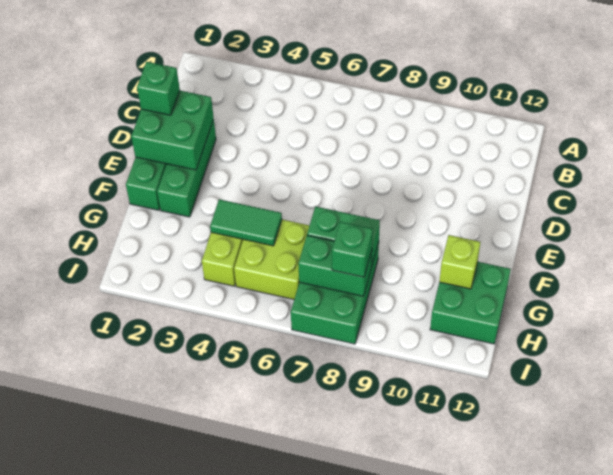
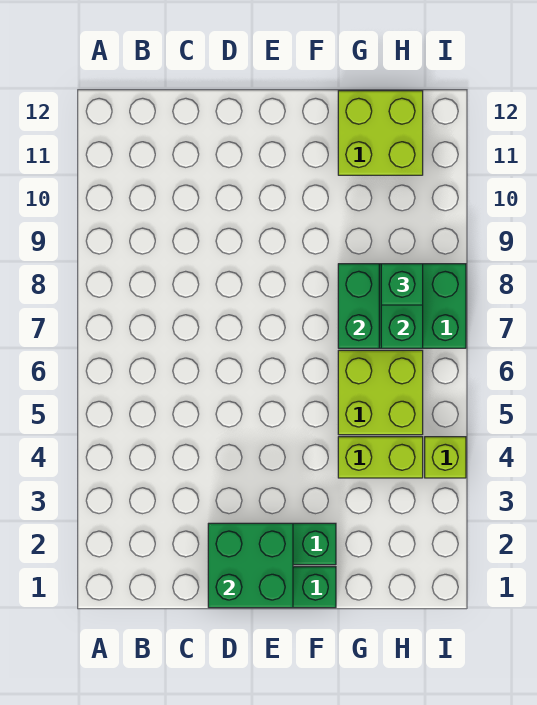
green 1x1 brick [137,62,180,115] -> none
green 1x2 tile [210,199,282,246] -> none
green 2x2 brick [430,262,511,344] -> lime 2x2 brick [338,91,423,175]
lime 1x1 brick [439,235,480,289] -> lime 1x1 brick moved to [425,437,466,478]

